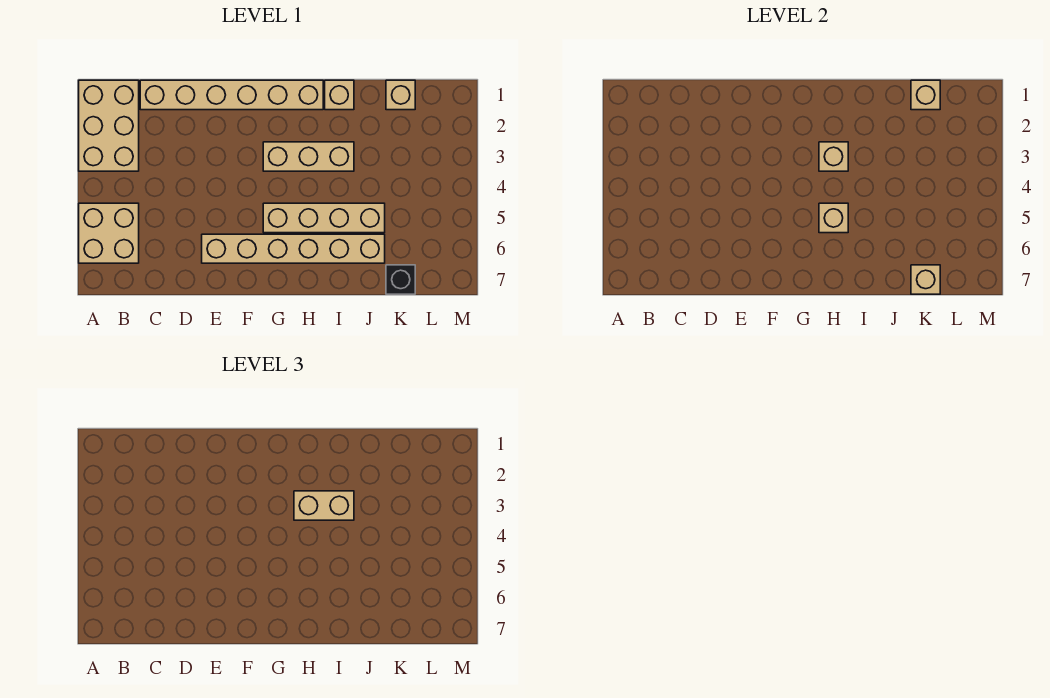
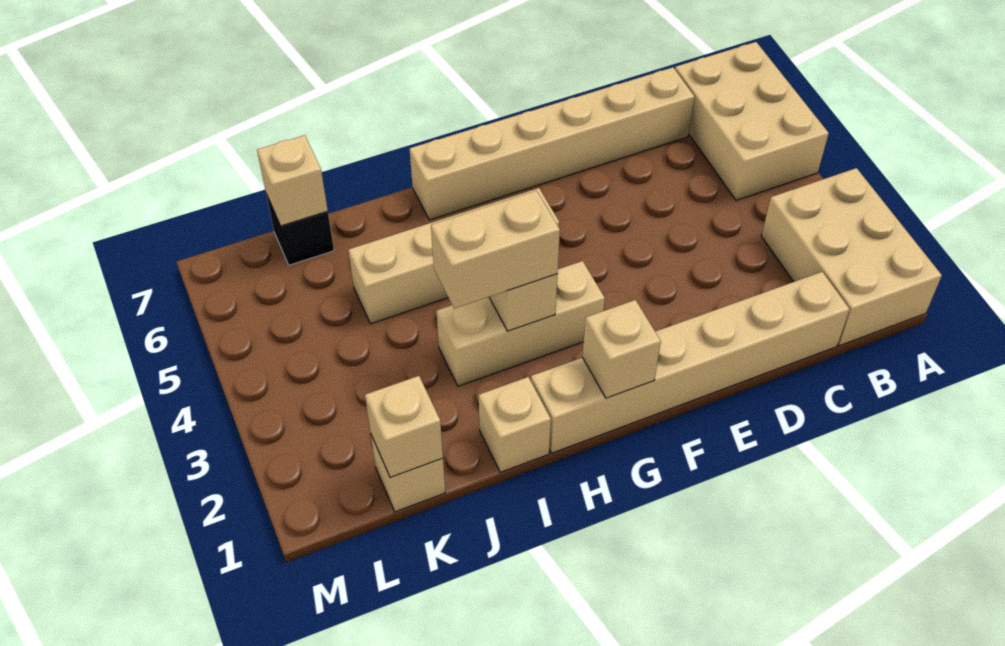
tan 2x2 brick [79,203,139,263] -> tan 2x3 brick [675,42,829,200]
tan 1x6 brick [202,234,385,263] -> tan 1x6 brick moved to [410,67,695,220]
tan 1x1 brick [819,203,848,233] -> tan 1x1 brick moved to [582,300,661,398]

